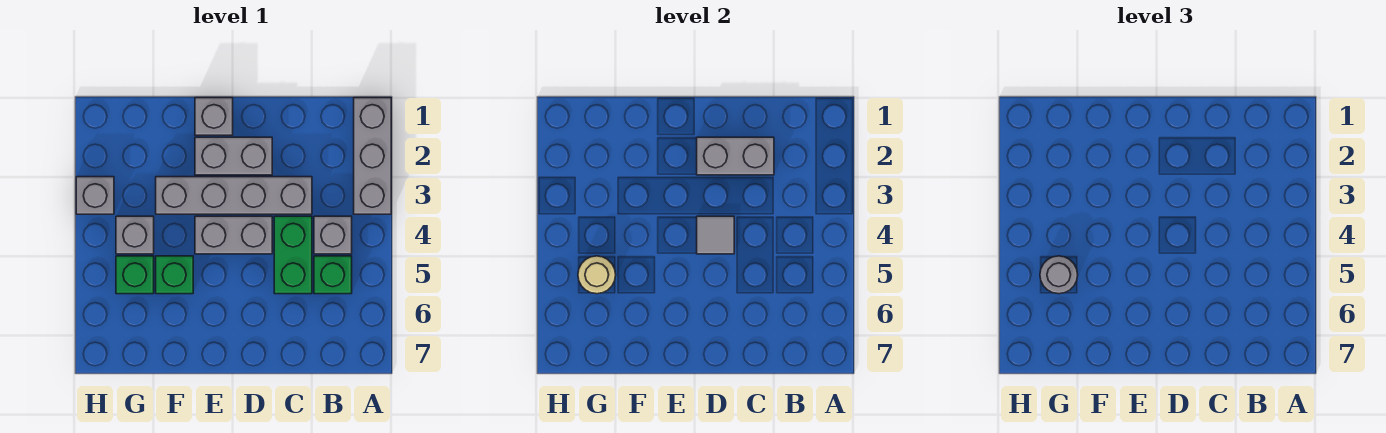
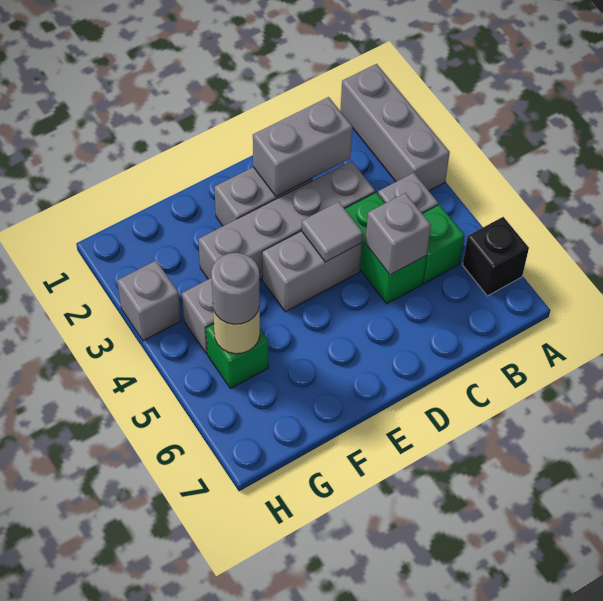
none -> black 1x1 brick [463,217,529,296]
grey 1x1 brick [195,98,233,135] -> grey 1x1 brick moved to [365,193,431,275]
green 1x1 brick [156,256,193,294] -> none

